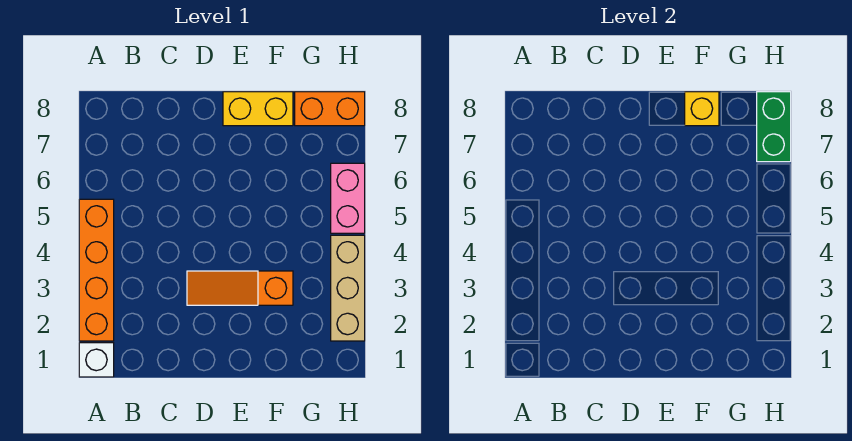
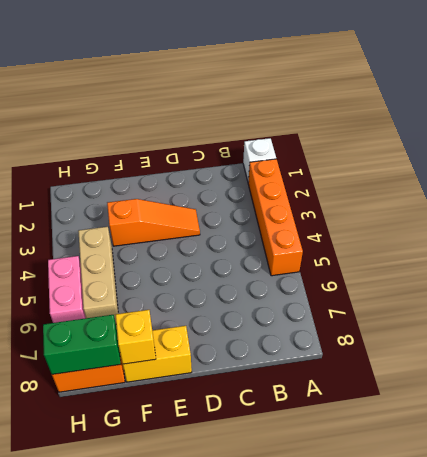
tan 1x3 brick [331,235,365,341] -> tan 1x3 brick moved to [78,227,118,323]
green 1x2 brick [757,92,791,162] -> green 1x2 brick turned to [43,315,121,374]

